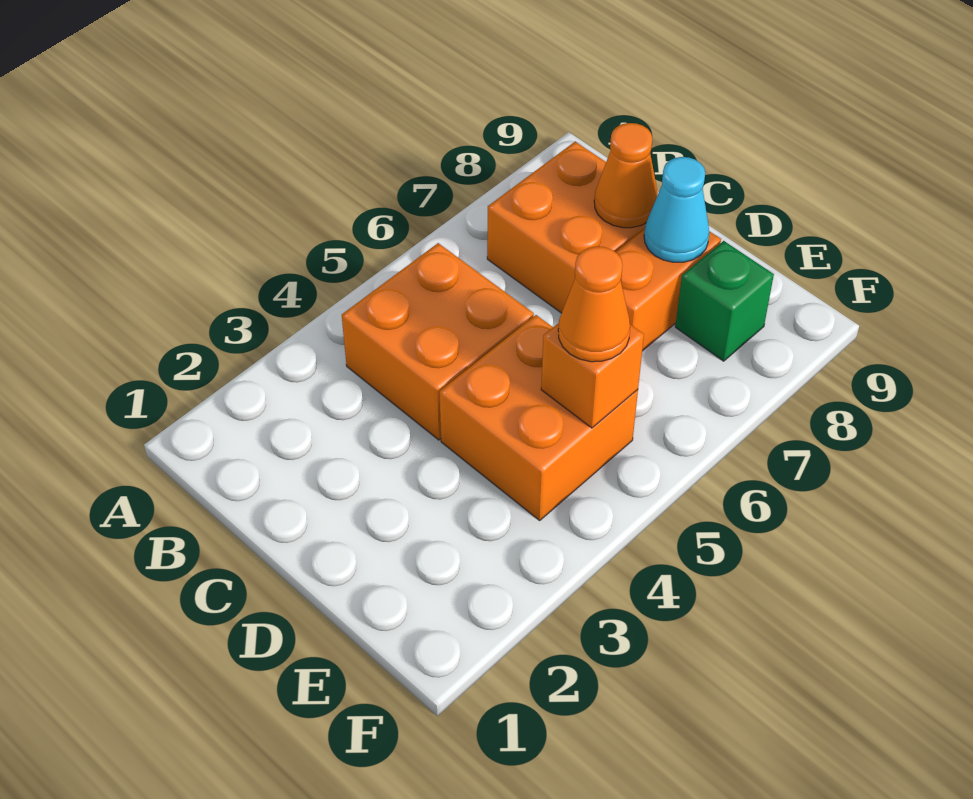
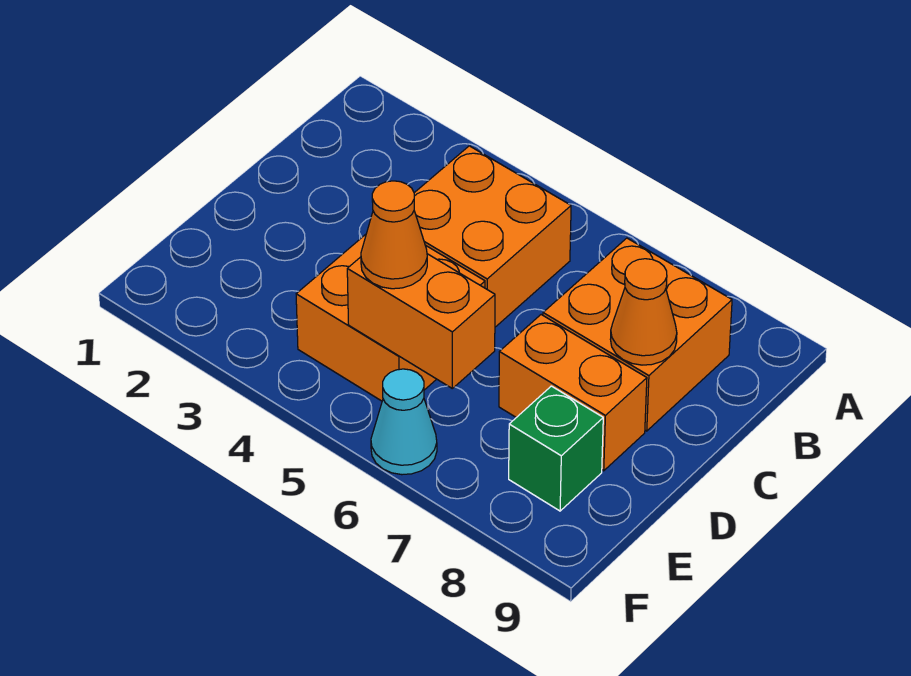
cyan 1x1 cone [644,157,709,262] -> cyan 1x1 cone moved to [371,369,437,475]
orange 1x1 brick [541,323,644,428] -> orange 1x2 brick [347,254,495,388]

